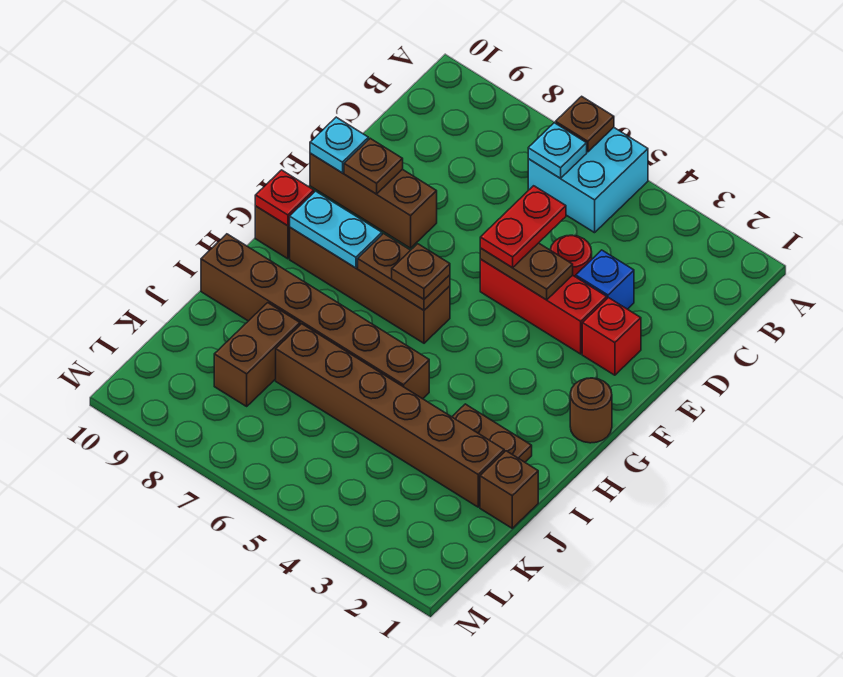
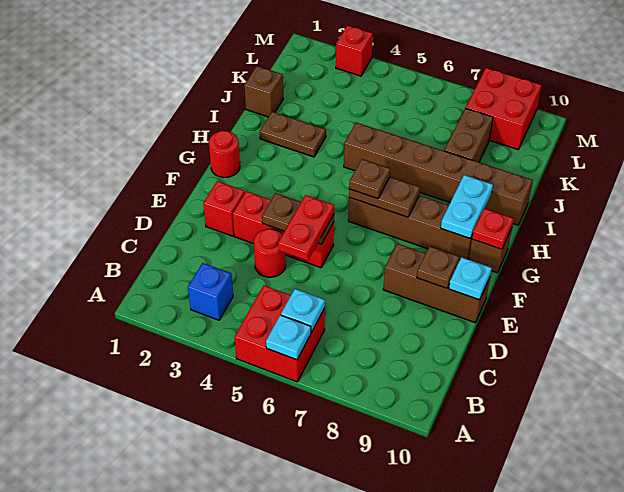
cyan 2x2 brick [528,127,648,233] -> red 2x2 brick [235,285,325,382]
brown 1x1 plate [556,96,614,152] -> cyan 1x1 plate [266,315,311,360]
blue 1x1 brick [576,250,634,309] -> blue 1x1 brick moved to [188,263,233,320]
brown 1x1 round brick [570,378,612,443] -> red 1x1 round brick [209,131,240,178]
cyan 1x2 plate [289,191,382,268] -> cyan 1x2 plate turned to [441,175,493,238]
brown 1x6 brick [276,324,504,507] -> none
none -> red 2x2 brick [466,68,542,149]
none -> red 1x1 brick [336,25,373,76]

